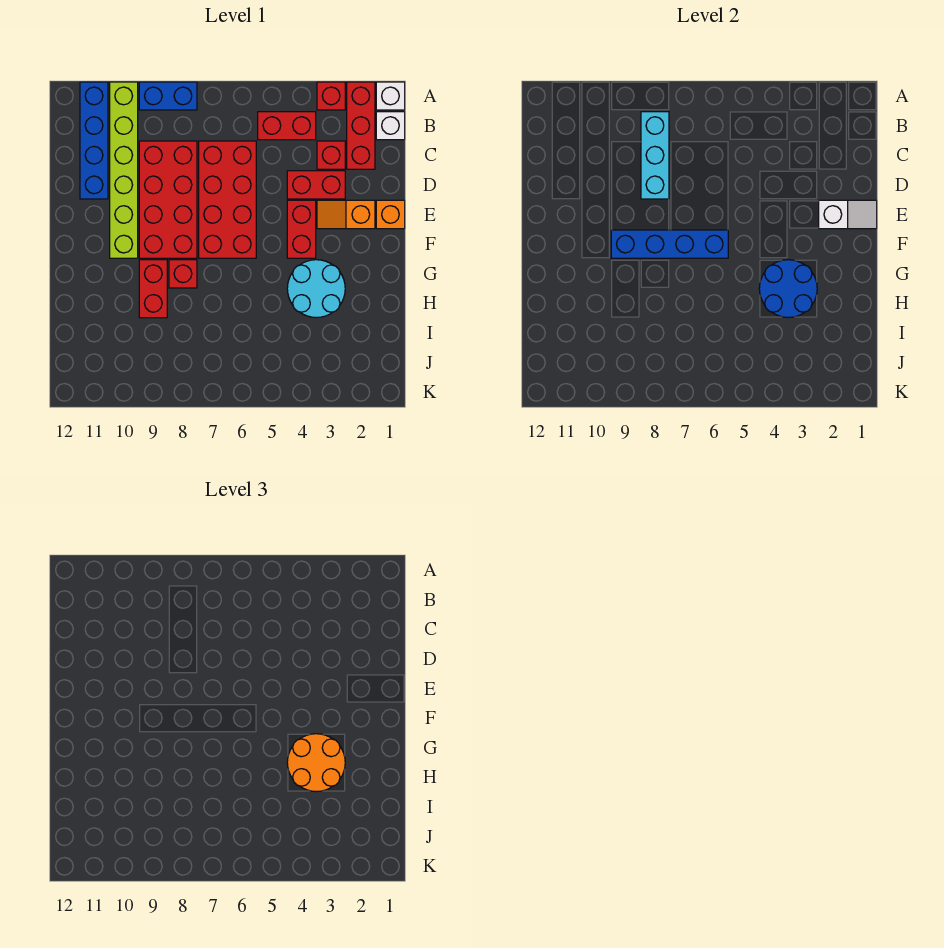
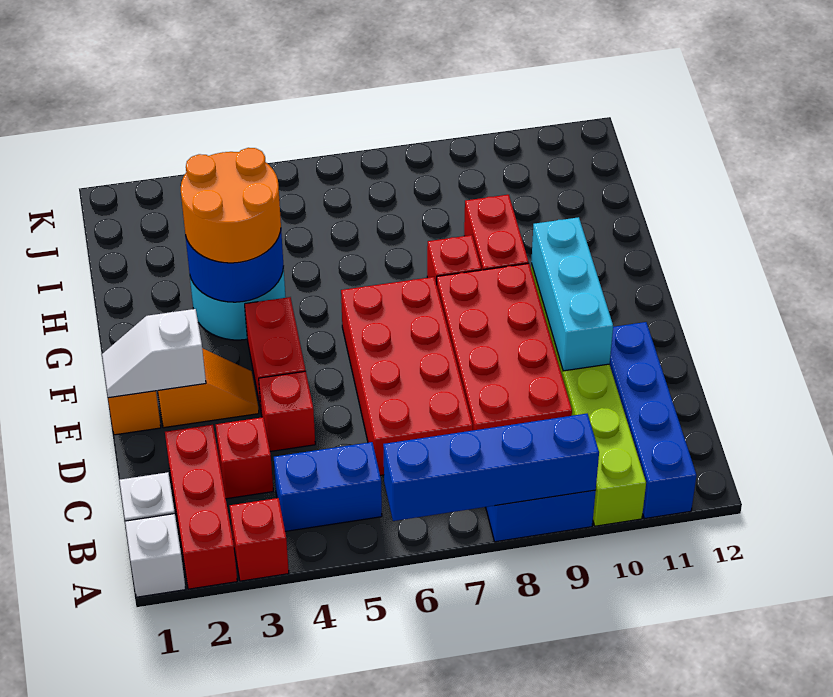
red 1x2 brick [258,112,316,140] -> blue 1x2 brick [274,442,382,531]
cyan 1x3 brick [641,112,669,199] -> cyan 1x3 brick moved to [531,217,613,371]
red 1x2 brick [287,171,345,199] -> red 1x1 brick [259,371,315,451]
blue 1x4 brick [611,230,728,258] -> blue 1x4 brick moved to [383,414,599,521]

